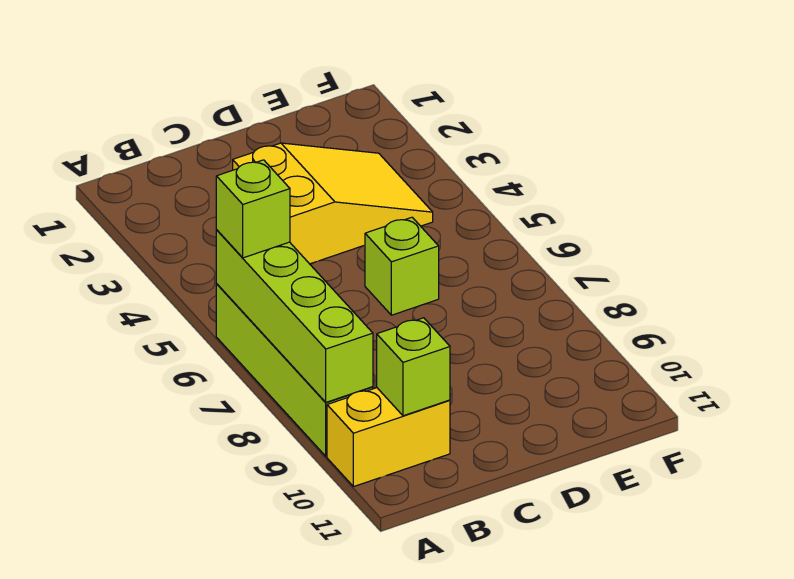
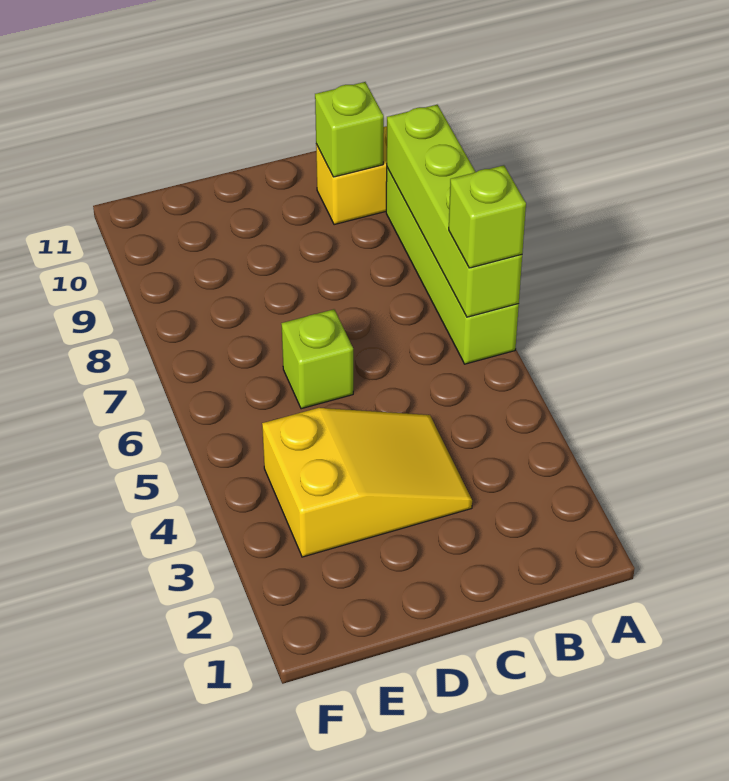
yellow 2x3 slope [233,143,433,264] -> yellow 2x3 slope turned to [262,408,472,557]

